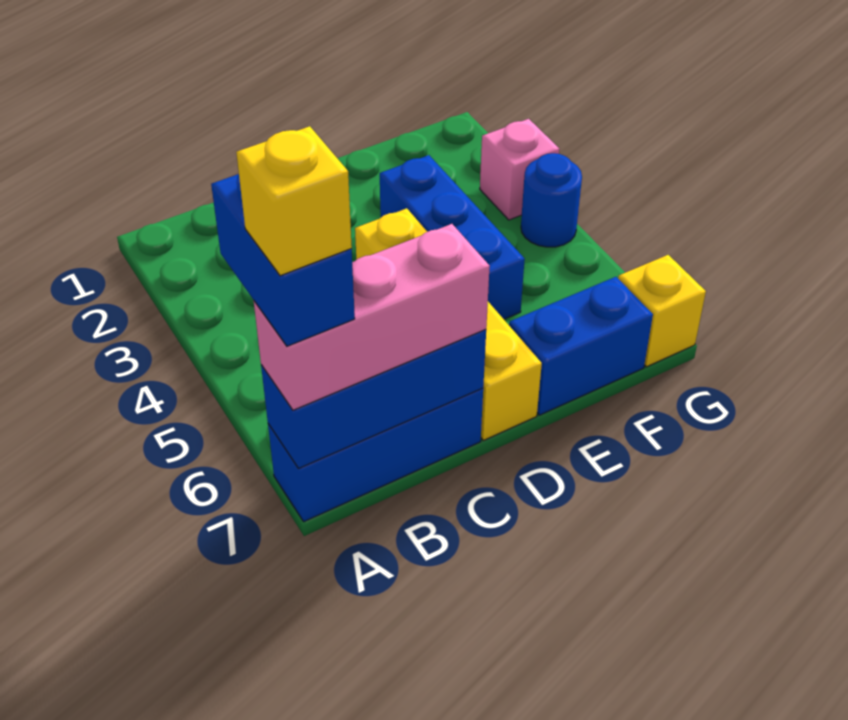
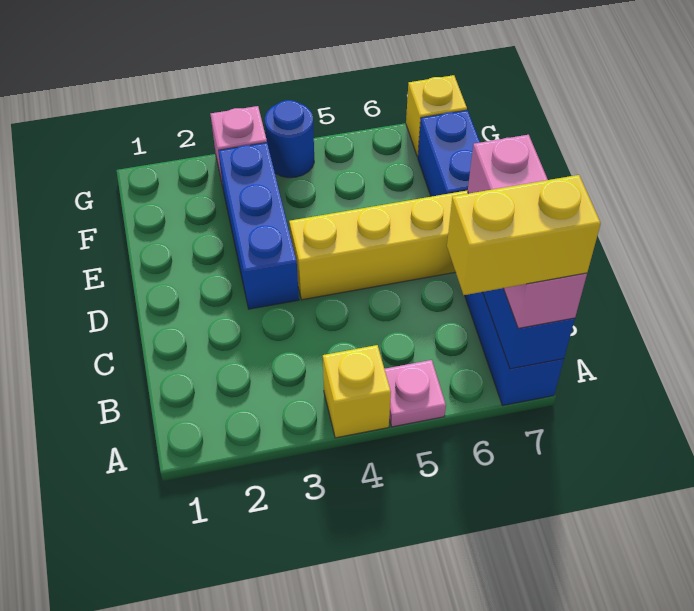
none -> pink 1x1 plate [385,360,446,427]
blue 1x2 brick [211,174,355,346] -> yellow 1x2 brick [447,175,601,295]
yellow 1x1 brick [236,126,352,276] -> yellow 1x1 brick moved to [323,345,391,438]
blue 1x3 brick [380,155,525,319] -> blue 1x3 brick turned to [218,143,299,309]

